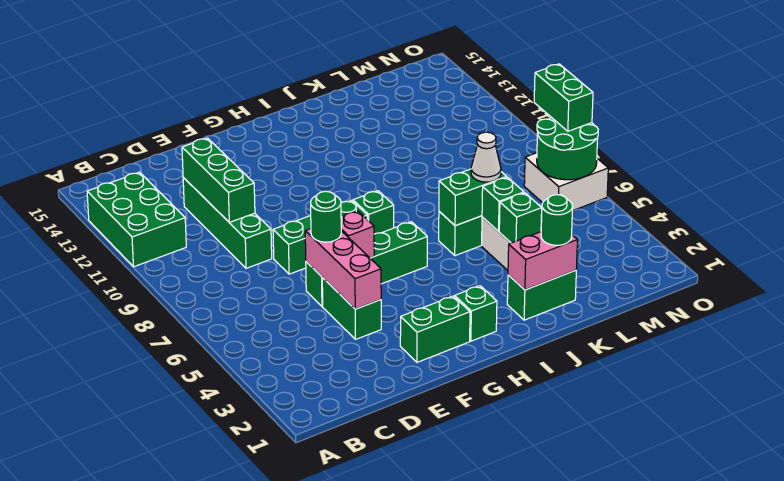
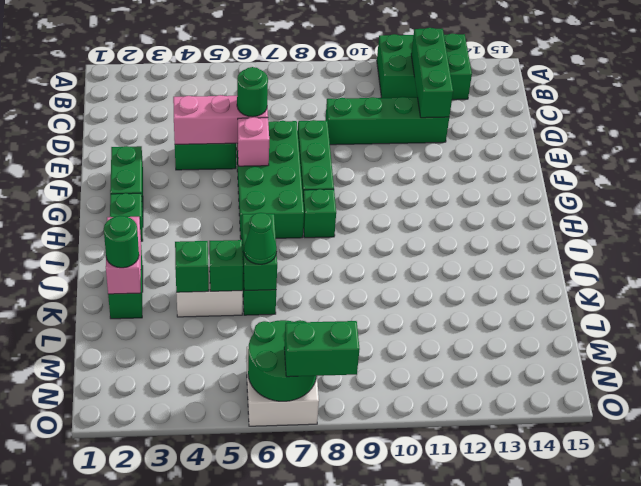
green 1x3 brick [182,138,255,222] -> green 1x3 brick turned to [411,28,453,118]
green 1x4 brick [306,222,427,306] -> green 2x4 brick [236,121,304,239]
white 1x1 cone [471,132,501,182] -> green 1x1 cone [244,213,277,264]

